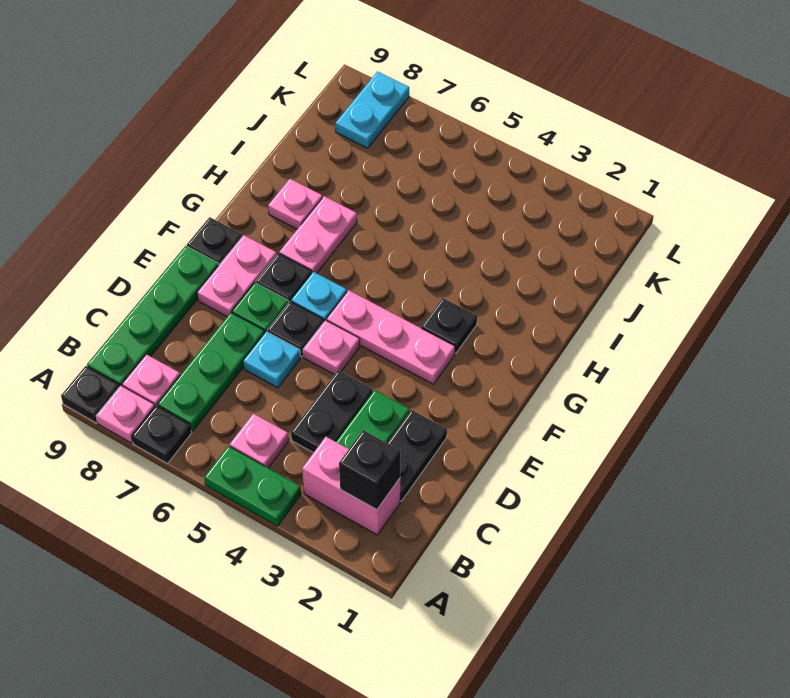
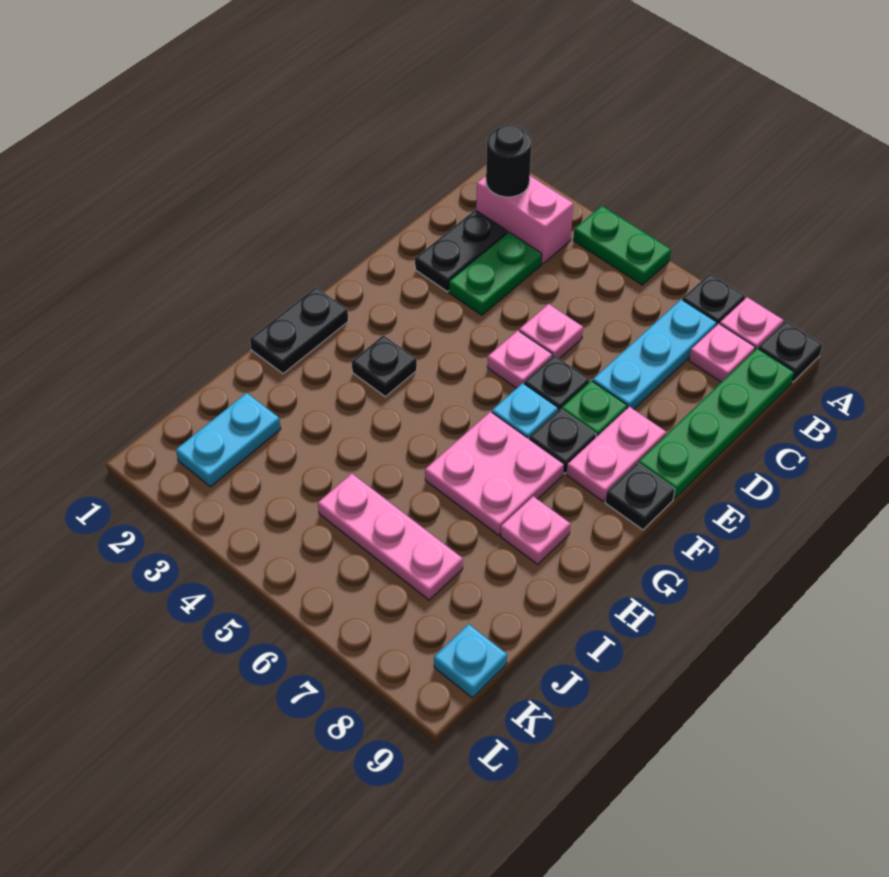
black 1x1 brick [339,430,400,510] -> black 1x1 round brick [486,125,532,197]
pink 1x1 plate [230,414,289,468] -> pink 1x1 plate moved to [519,304,583,359]
green 1x3 plate [158,313,265,431] -> cyan 1x3 plate [593,299,717,409]
black 1x2 plate [291,370,373,453] -> black 1x2 plate moved to [250,287,348,374]
cyan 1x1 plate [243,332,301,388] -> cyan 1x1 plate moved to [434,624,507,698]
pink 1x3 plate [326,290,455,384] -> pink 1x3 plate moved to [318,474,463,600]
pink 1x2 plate [279,196,357,273] -> pink 2x2 plate [425,412,564,535]
cyan 1x2 plate [335,72,409,148] -> cyan 1x2 plate moved to [176,393,281,487]

